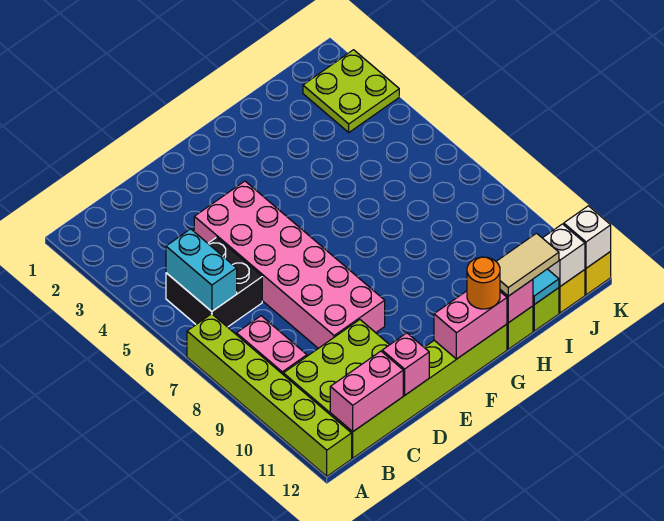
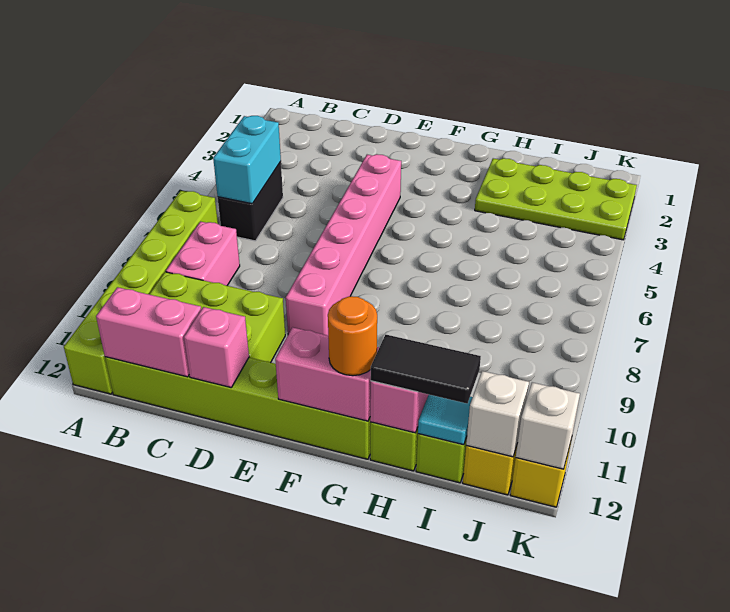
black 2x2 brick [166,237,262,327] -> black 1x2 brick [218,162,283,241]
pink 2x6 brick [194,181,385,348] -> pink 1x6 brick [286,154,401,335]
tan 1x2 tile [496,233,559,296] -> black 1x2 tile [371,335,481,403]
lime 2x2 plate [303,50,399,132] -> lime 2x4 plate [475,158,637,240]

